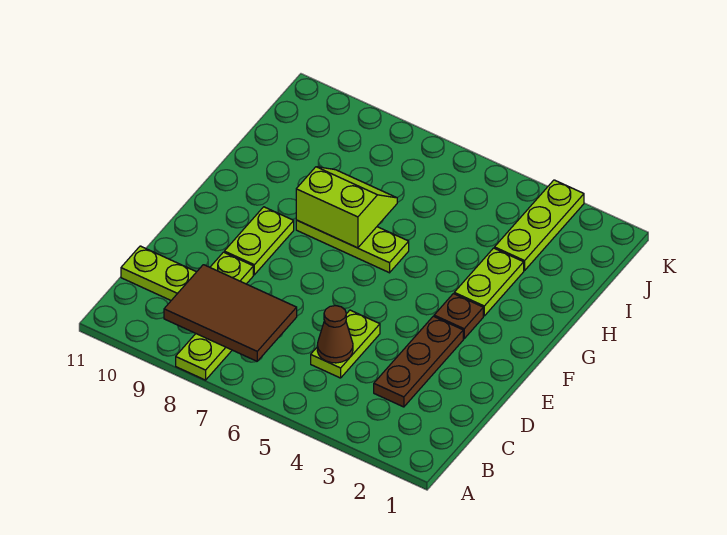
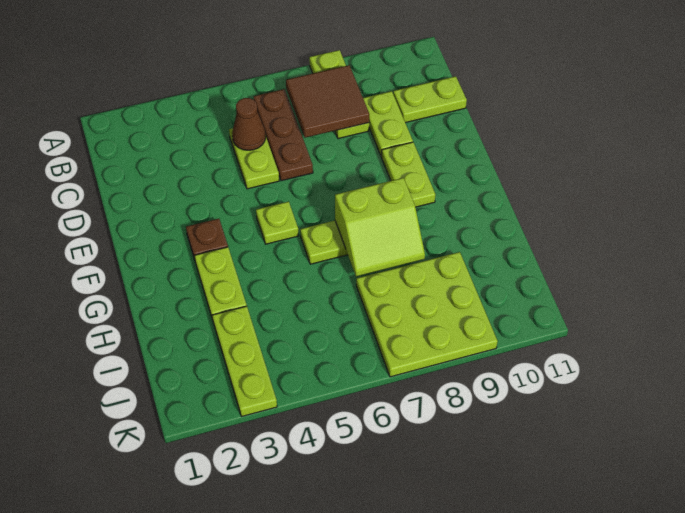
brown 2x3 tile [164,265,297,361] -> brown 2x2 tile [286,65,369,138]
brown 1x3 plate [374,316,463,407] -> brown 1x3 plate moved to [254,89,313,181]
none -> lime 1x1 plate [256,202,299,244]
none -> lime 3x3 plate [356,252,498,377]

